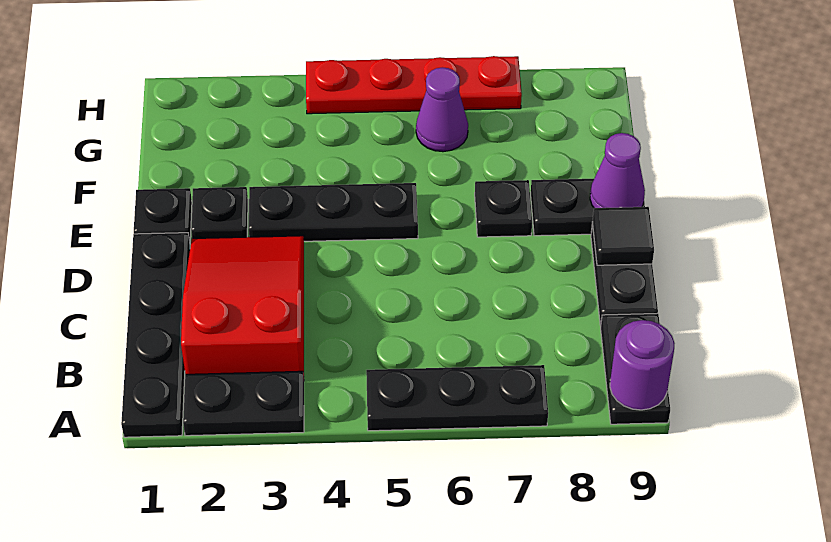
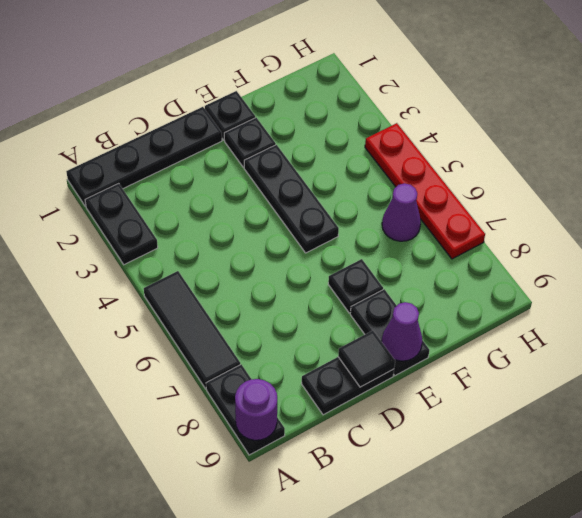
black 1x3 plate [366,365,548,431] -> black 1x3 tile [144,271,240,389]
black 1x2 plate [601,313,670,424] -> black 1x2 plate turned to [206,364,285,455]
red 2x3 slope [181,236,304,377] -> none

